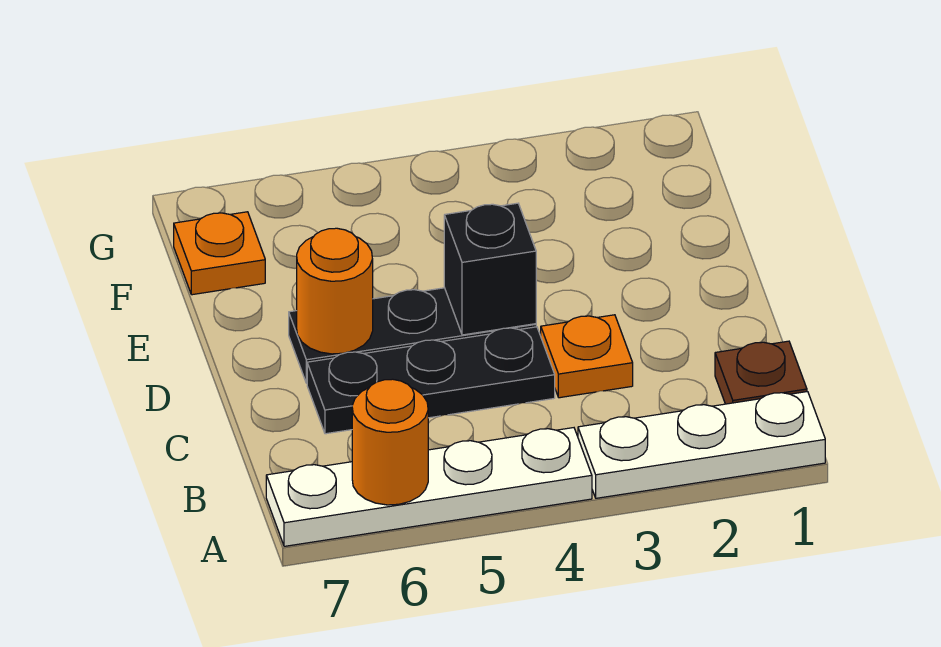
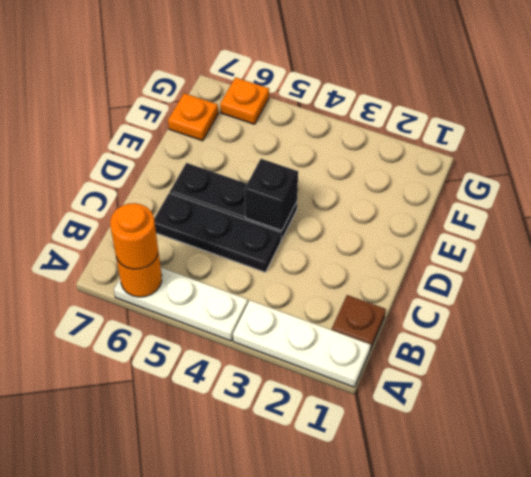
white 1x4 plate [266,428,592,546] -> white 1x3 plate [114,268,248,341]
orange 1x1 plate [541,315,633,398] -> orange 1x1 plate moved to [220,77,269,124]
orange 1x1 round brick [297,228,373,354] -> orange 1x1 round brick moved to [110,203,158,269]

